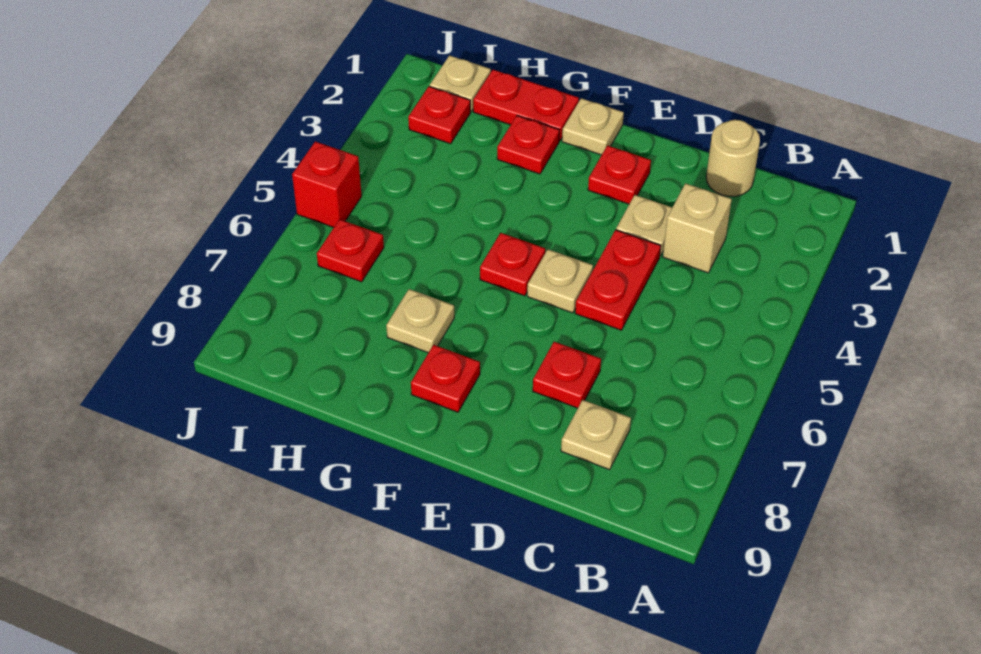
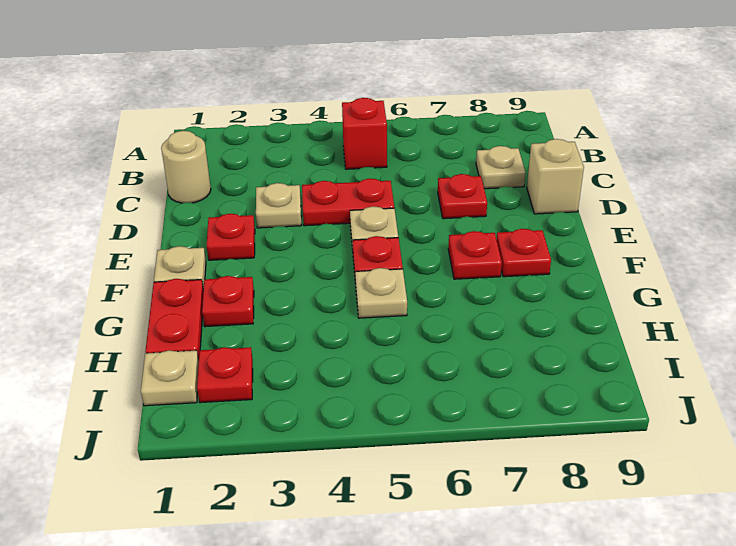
tan 1x1 brick [663,183,732,273] -> tan 1x1 brick moved to [527,139,584,214]
tan 1x1 plate [386,289,454,353] -> tan 1x1 plate moved to [355,268,407,318]
red 1x1 plate [317,219,384,282] -> red 1x1 plate moved to [448,231,502,279]
red 1x1 brick [292,141,362,227] -> red 1x1 brick moved to [342,98,387,169]

